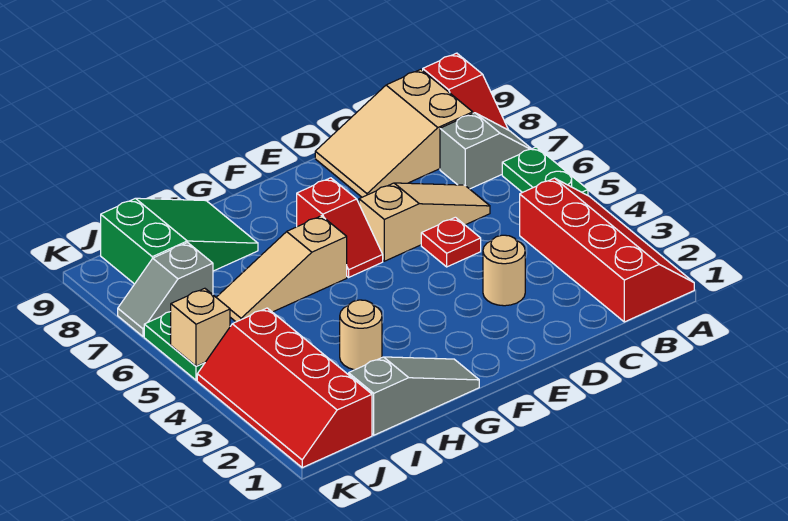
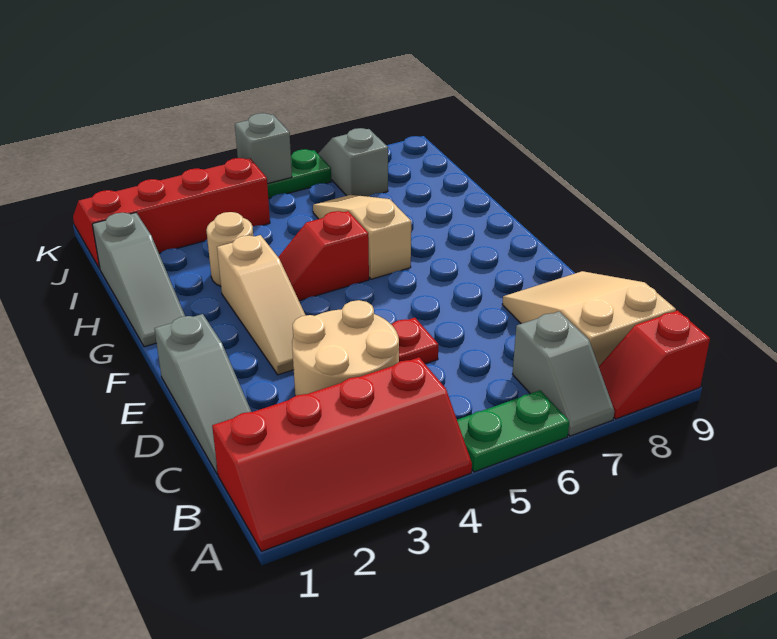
none -> grey 1x3 slope [154,314,251,474]
tan 1x3 slope [359,183,490,261] -> tan 1x3 slope moved to [217,235,306,375]
tan 1x1 round brick [483,235,525,306] -> tan 2x2 round brick [292,300,399,396]
red 1x2 slope [297,178,383,277] -> red 1x2 slope moved to [278,211,369,301]
green 2x3 slope [101,198,258,284] -> none
tan 1x1 brick [171,288,230,366] -> grey 1x1 brick [235,113,292,184]

